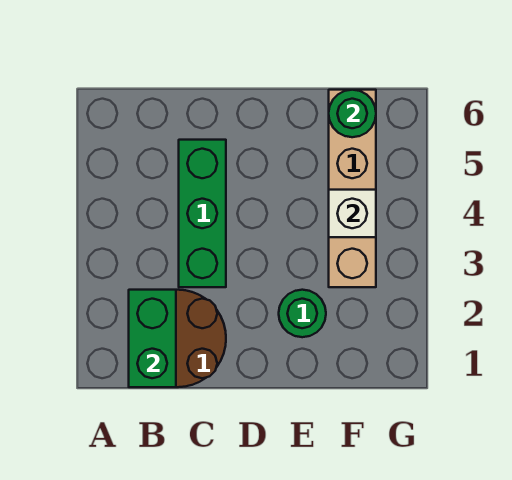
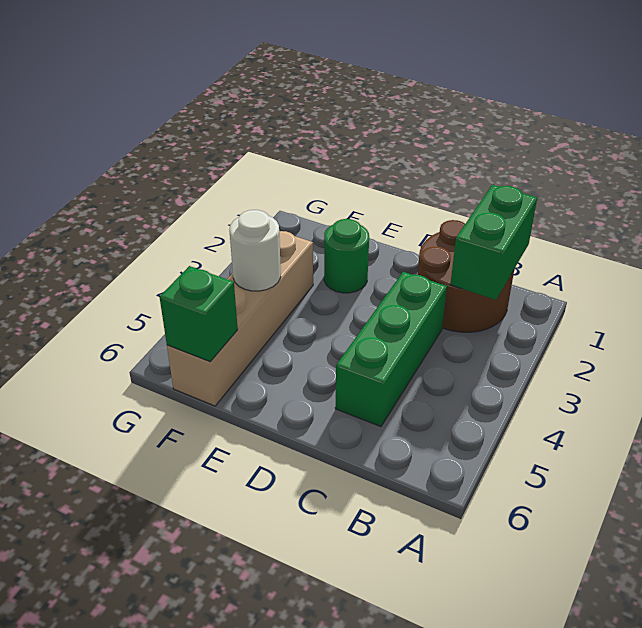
white 1x1 brick [329,190,376,237] -> white 1x1 round brick [229,210,281,291]
green 1x1 round brick [329,90,376,137] -> green 1x1 brick [160,266,238,362]

